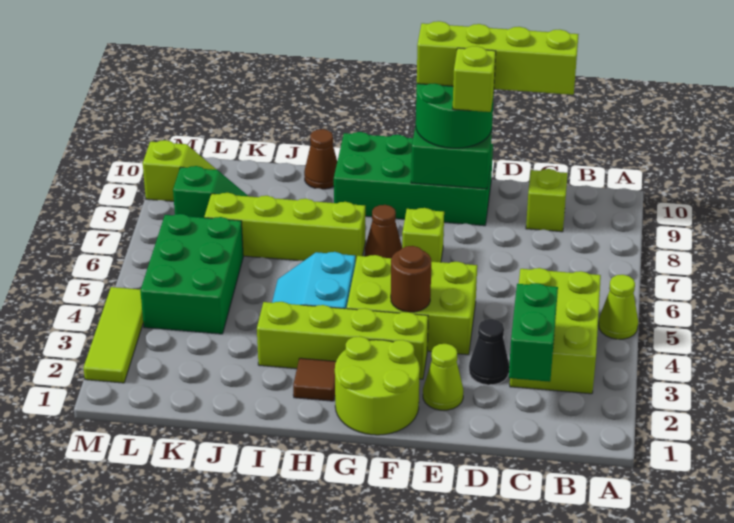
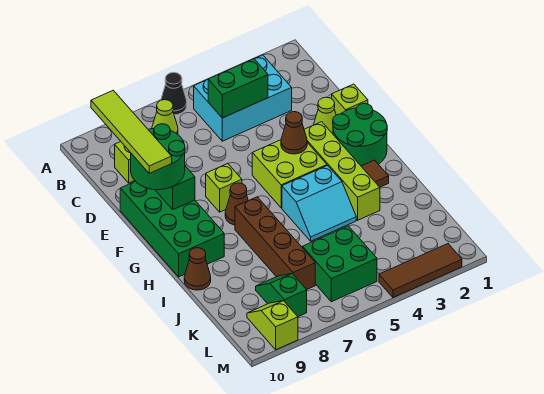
lime 1x1 cone [599,275,638,339] -> lime 1x1 cone moved to [152,100,178,134]
lime 2x3 brick [510,268,601,394] -> cyan 2x3 brick [194,55,292,141]
green 1x2 brick [509,283,558,382] -> green 1x2 brick moved to [208,59,268,118]
lime 1x4 brick [417,21,579,95] -> lime 1x4 tile [91,90,172,173]
black 1x1 cone [469,319,509,385] -> black 1x1 cone moved to [161,72,187,115]
lime 2x3 brick [347,255,477,355] -> lime 2x2 brick [252,140,327,208]
lime 1x1 brick [453,46,496,112] -> lime 1x1 brick moved to [332,84,368,115]
lime 2x2 round brick [335,336,420,435] -> green 2x2 round brick [333,104,387,166]
brown 1x1 round brick [391,246,431,312] -> brown 1x1 cone [281,112,307,154]
lime 1x4 brick [204,193,365,264] -> brown 1x4 brick [235,197,315,290]
green 2x3 brick [140,214,243,334] -> green 2x2 brick [303,226,377,302]
lime 1x3 tile [84,287,143,383] -> brown 1x3 tile [379,244,462,297]

